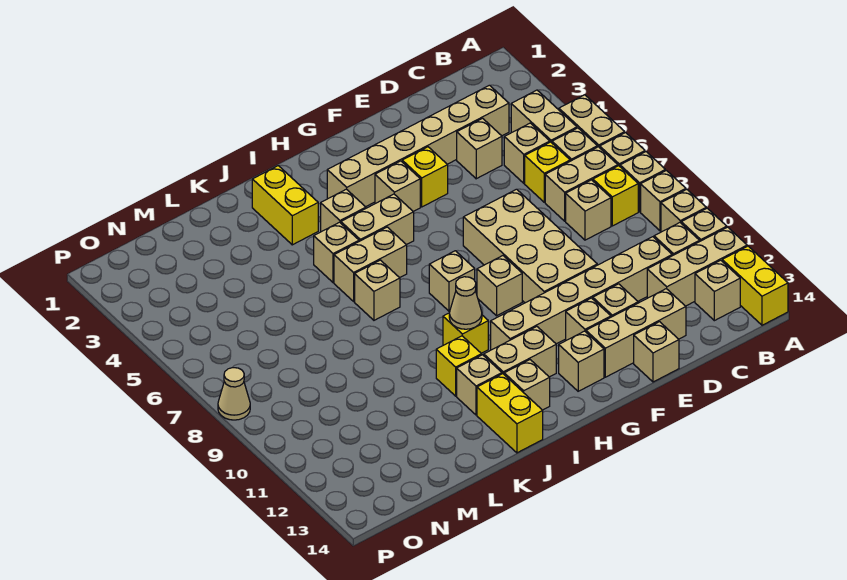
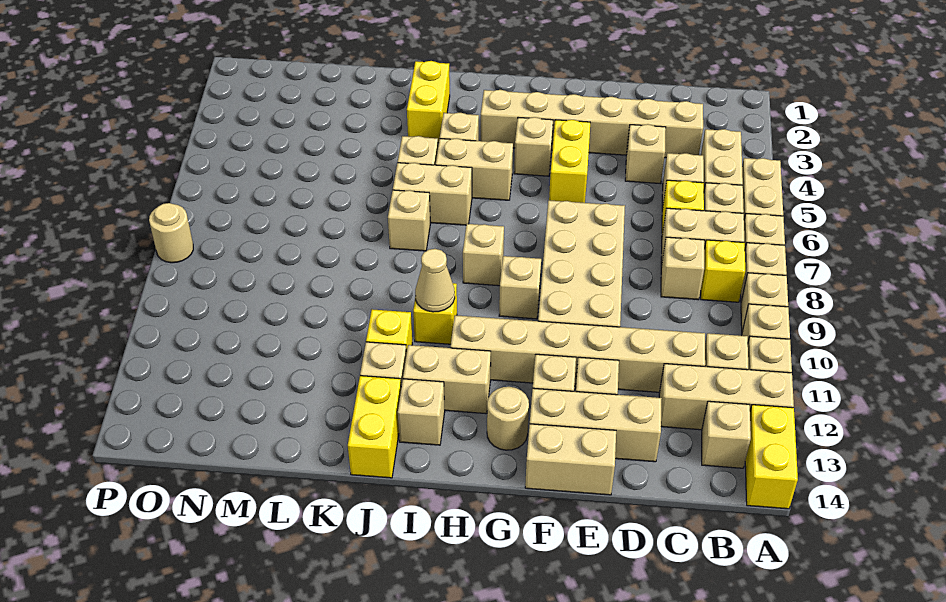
tan 1x1 brick [634,322,679,382] -> tan 1x2 brick [525,424,616,495]
yellow 1x1 brick [402,147,448,207] -> yellow 1x2 brick [549,120,590,203]
tan 1x1 brick [559,331,604,391] -> tan 1x1 round brick [487,387,529,450]
tan 1x1 cone [218,368,250,420] -> tan 1x1 round brick [149,203,193,263]

